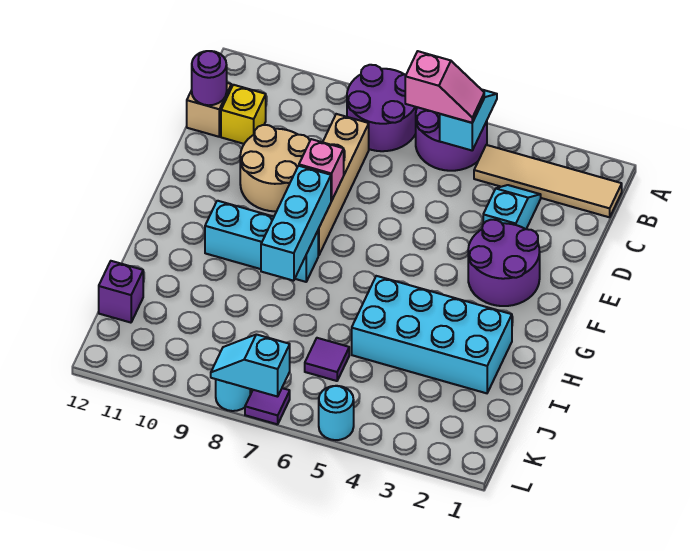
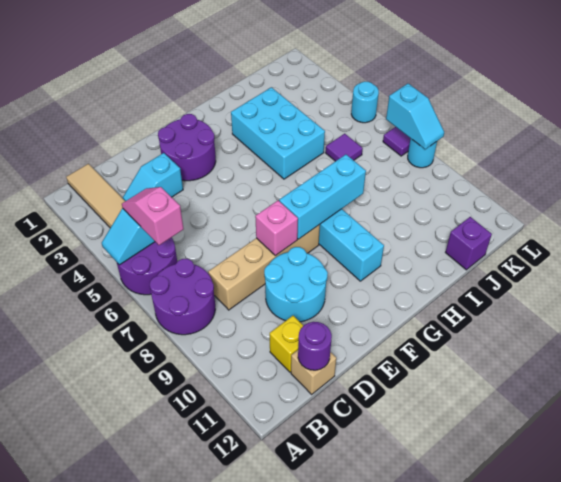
tan 2x2 round brick [240,125,310,211] -> cyan 2x2 round brick [264,247,328,322]
cyan 2x4 brick [352,276,512,393] -> cyan 2x3 brick [231,87,325,179]

